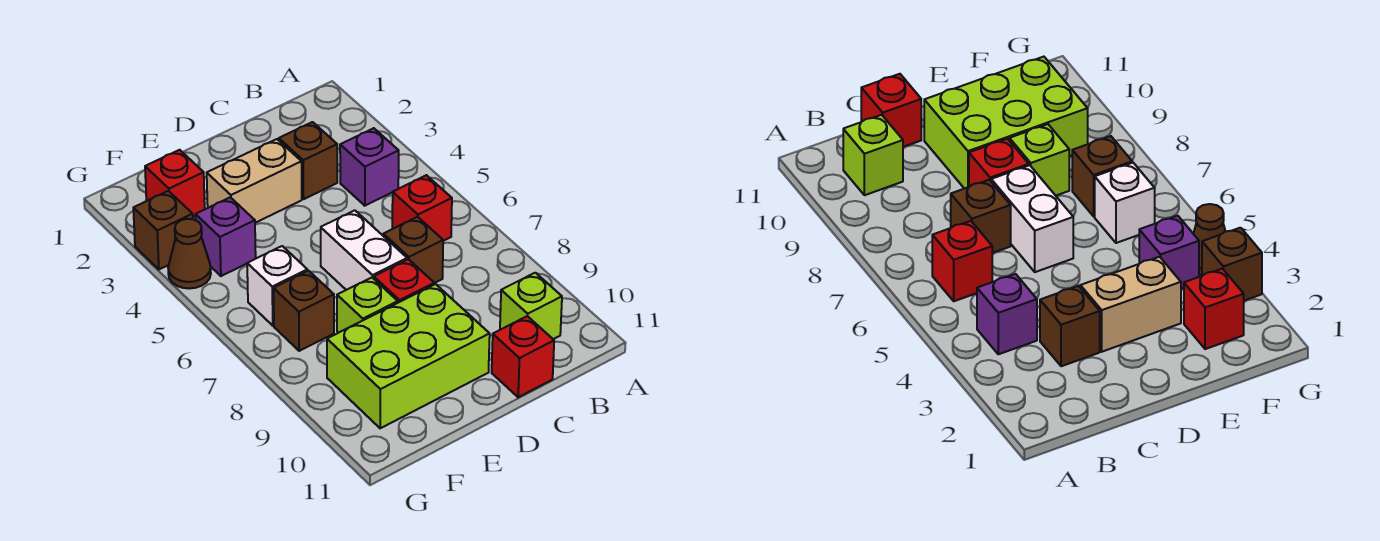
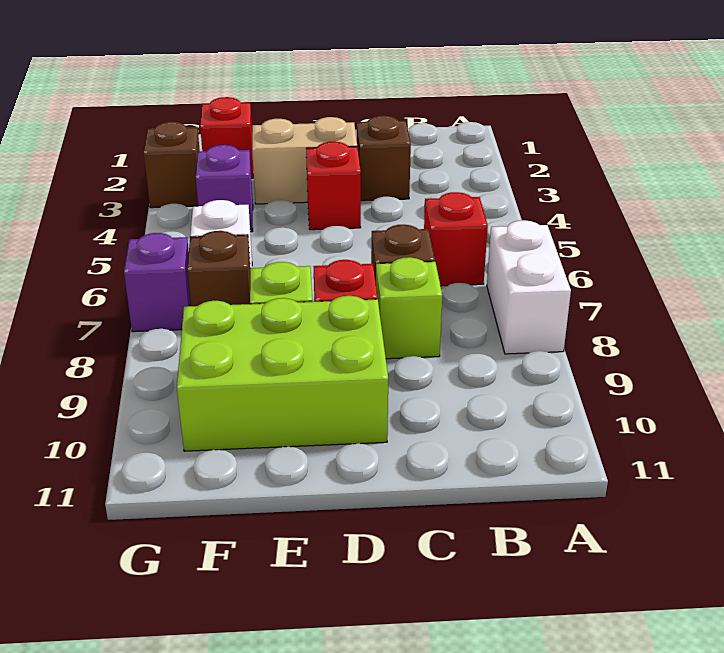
purple 1x1 brick [340,128,399,206] -> purple 1x1 brick moved to [124,233,191,332]
lime 1x1 brick [500,273,562,339] -> lime 1x1 brick moved to [376,257,442,359]
red 1x1 brick [492,316,554,397] -> red 1x1 brick moved to [306,141,361,230]
white 1x2 brick [321,210,407,290] -> white 1x2 brick moved to [487,220,571,354]
brown 1x1 cone [168,219,211,289] -> none

